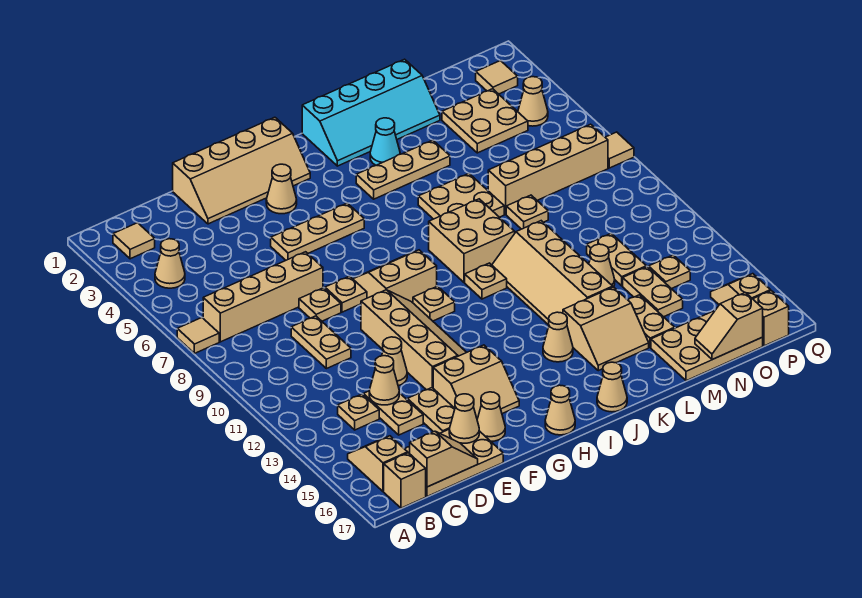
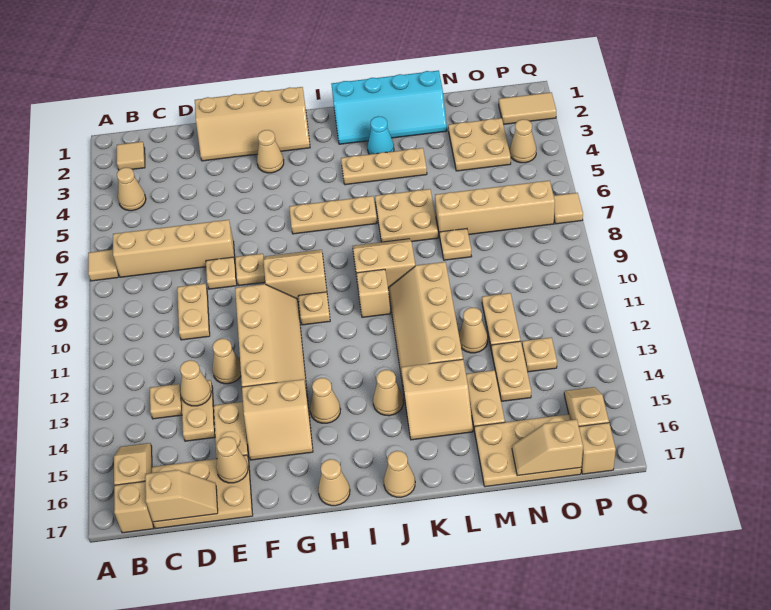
tan 1x3 plate [271,203,364,260] -> tan 1x3 plate moved to [289,196,377,234]
tan 1x1 cone [477,392,505,441] -> tan 1x1 cone moved to [310,378,341,423]
tan 2x2 brick [429,199,515,282] -> tan 2x2 slope [353,239,415,287]
tan 1x1 plate [465,263,507,299] -> tan 1x1 brick [357,269,390,317]
tan 1x1 tile [476,60,518,94] -> tan 1x2 tile [499,92,556,125]

